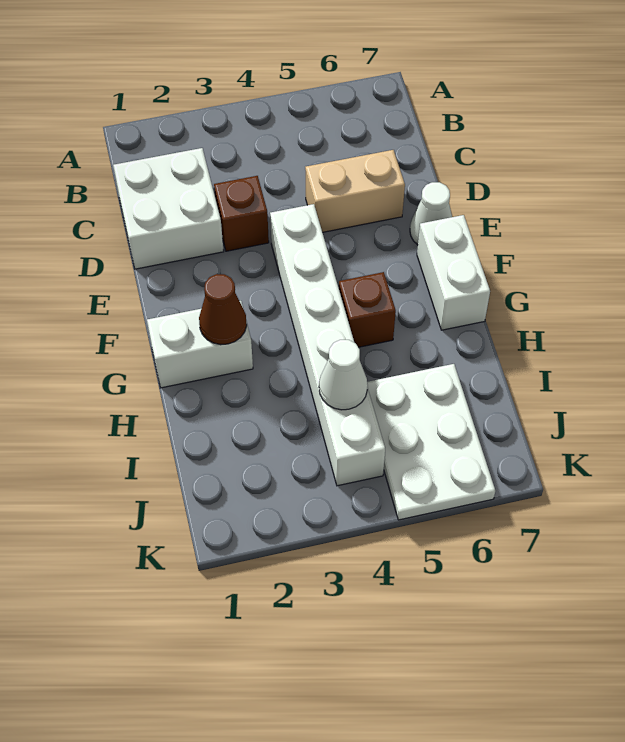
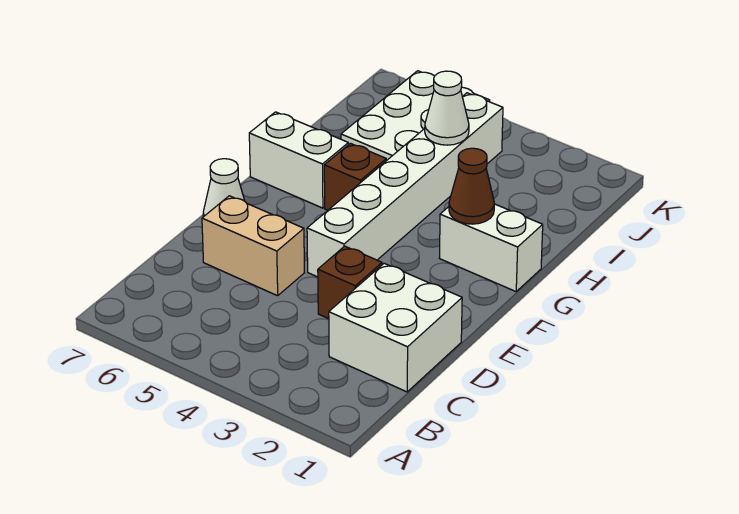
white 1x2 brick [417,215,490,330] -> white 1x2 brick turned to [249,112,348,208]

